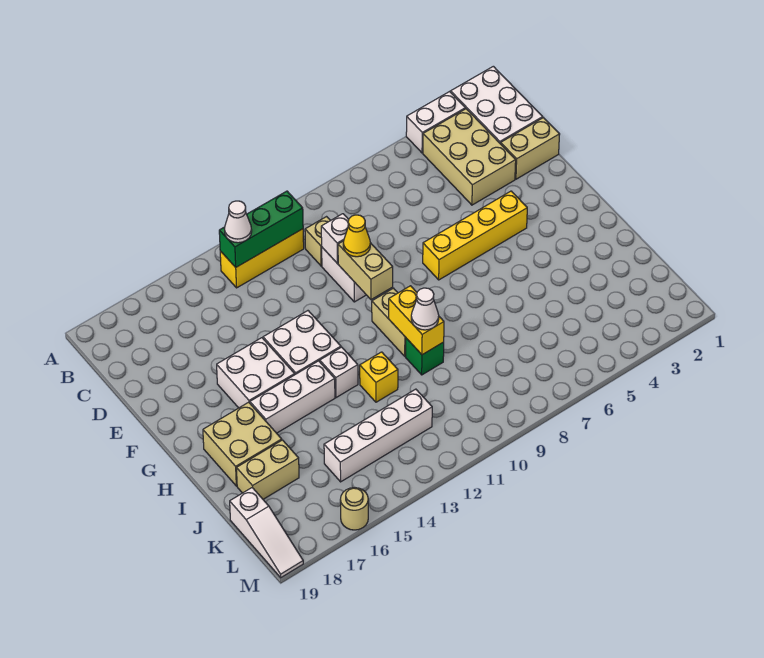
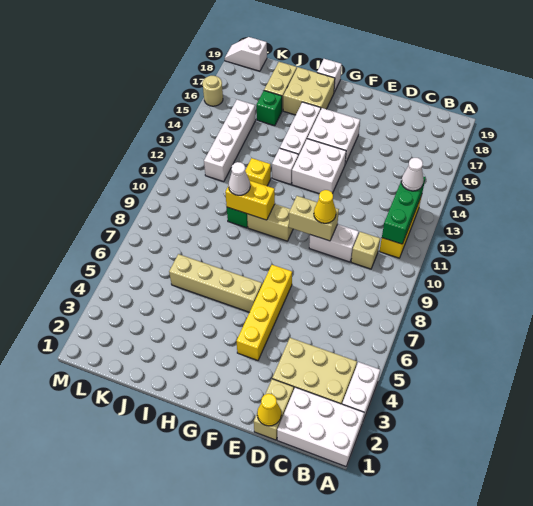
none -> yellow 1x1 cone [257,394,281,426]
white 1x1 brick [321,214,349,263] -> white 1x1 brick moved to [317,59,342,92]
none -> tan 1x4 brick [169,254,262,312]
none -> green 1x1 brick [256,91,282,126]
white 1x3 slope [230,488,303,578] -> white 1x2 slope [225,37,267,71]

